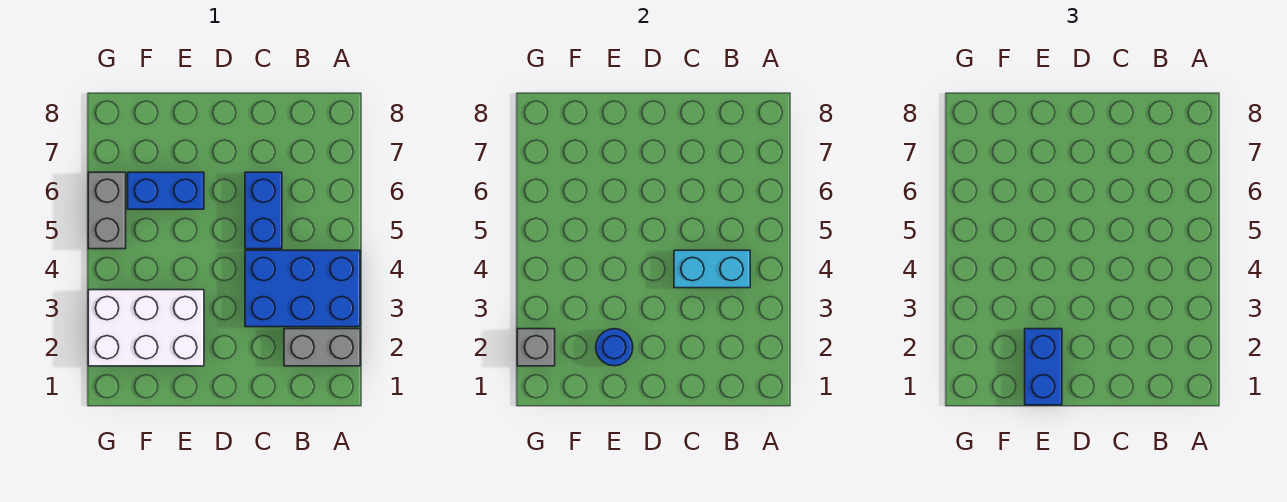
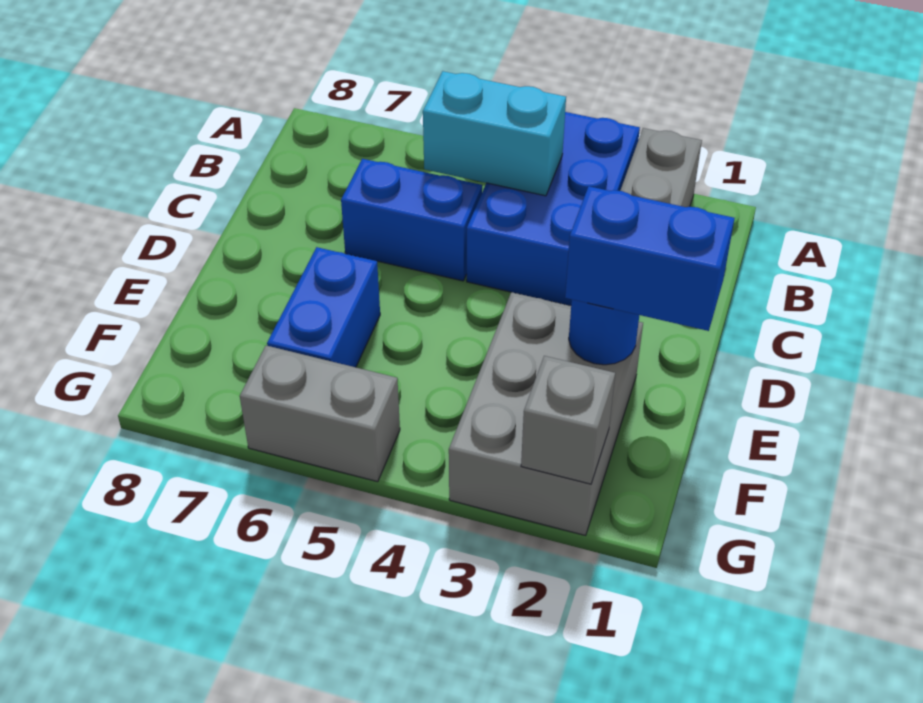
cyan 1x2 brick [674,250,750,288] -> cyan 1x2 brick turned to [423,71,566,196]
white 2x3 brick [88,290,204,366] -> grey 2x3 brick [449,292,643,535]

